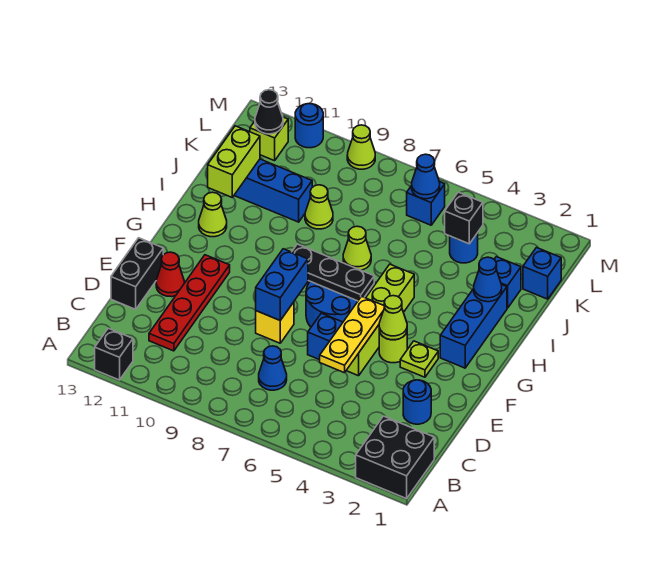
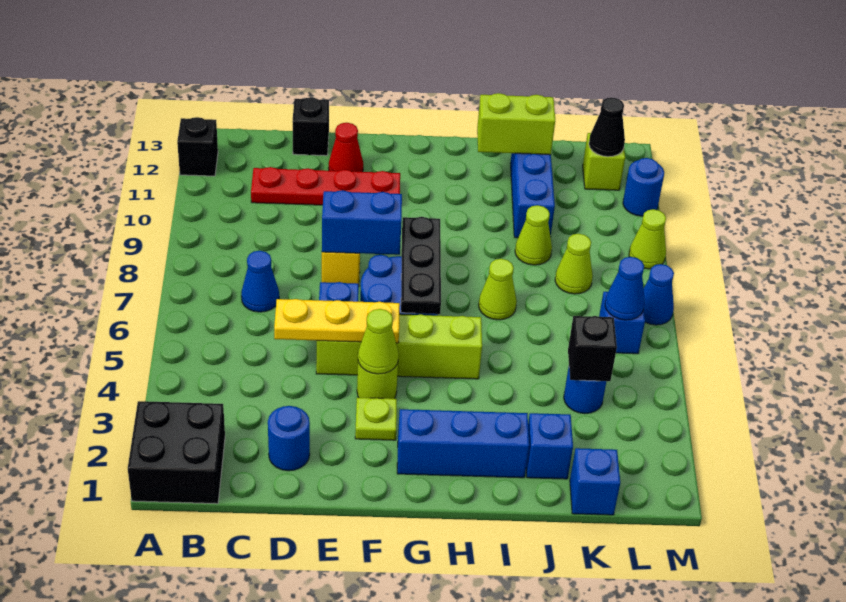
black 1x2 brick [111,238,163,309] -> black 1x1 brick [292,97,329,156]
lime 1x1 cone [199,192,227,237] -> lime 1x1 cone moved to [555,234,593,294]
blue 1x1 cone [474,257,502,302] -> blue 1x1 cone moved to [643,264,674,325]

